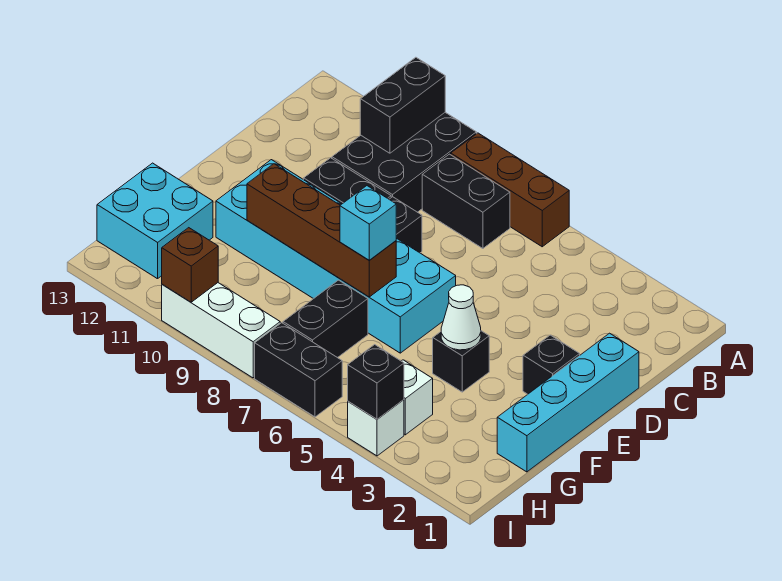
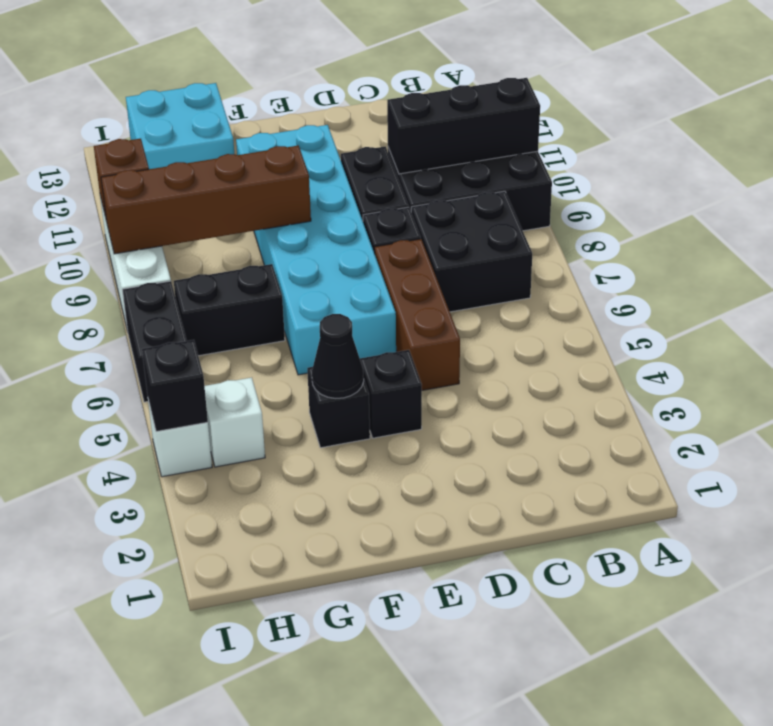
brown 1x3 brick [451,133,569,247] -> brown 1x3 brick moved to [374,239,460,390]
black 1x2 brick [360,57,445,153] -> black 1x3 brick [387,78,540,174]
black 1x2 brick [422,154,510,248] -> black 2x2 brick [411,191,532,312]
cyan 1x4 brick [497,333,639,472] -> none
black 1x1 brick [523,335,580,394] -> black 1x1 brick moved to [360,350,422,438]
white 1x1 cone [441,285,481,350] -> black 1x1 cone [312,314,364,398]
brown 1x4 brick [247,164,396,297] -> brown 1x4 brick turned to [101,145,311,254]
cyan 1x1 brick [340,186,396,260] -> none

